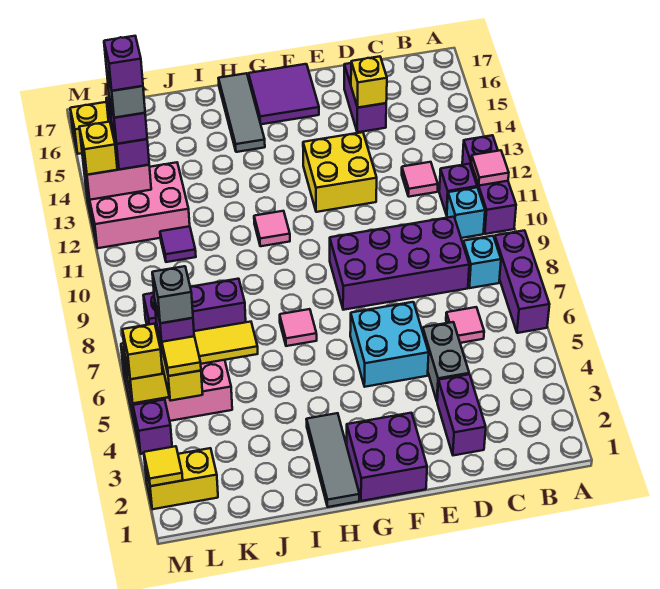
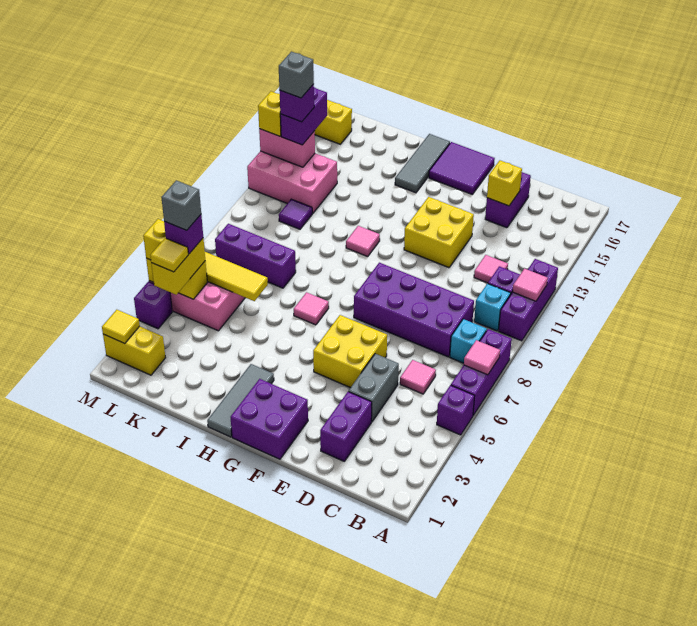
none -> pink 1x1 tile [464,340,500,375]
cyan 2x2 brick [350,302,429,387] -> yellow 2x2 brick [313,315,387,388]
purple 1x1 brick [104,36,143,91] -> purple 1x1 brick moved to [437,385,475,435]

